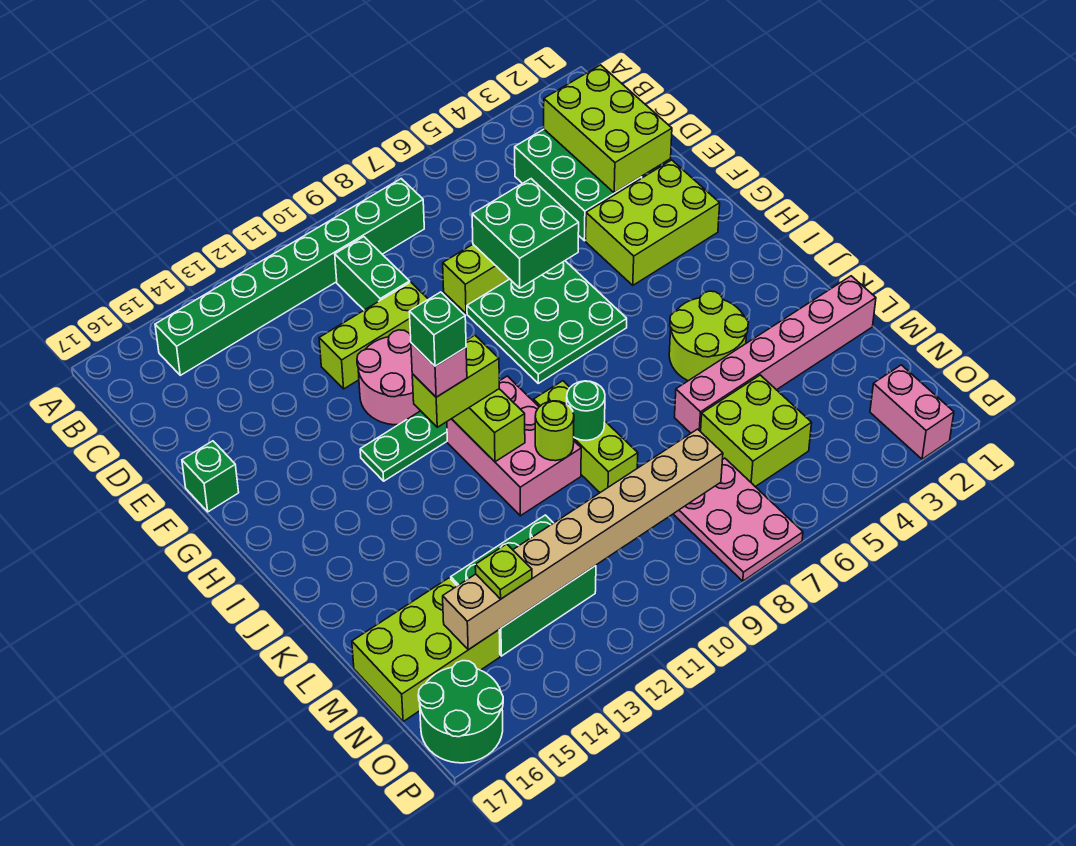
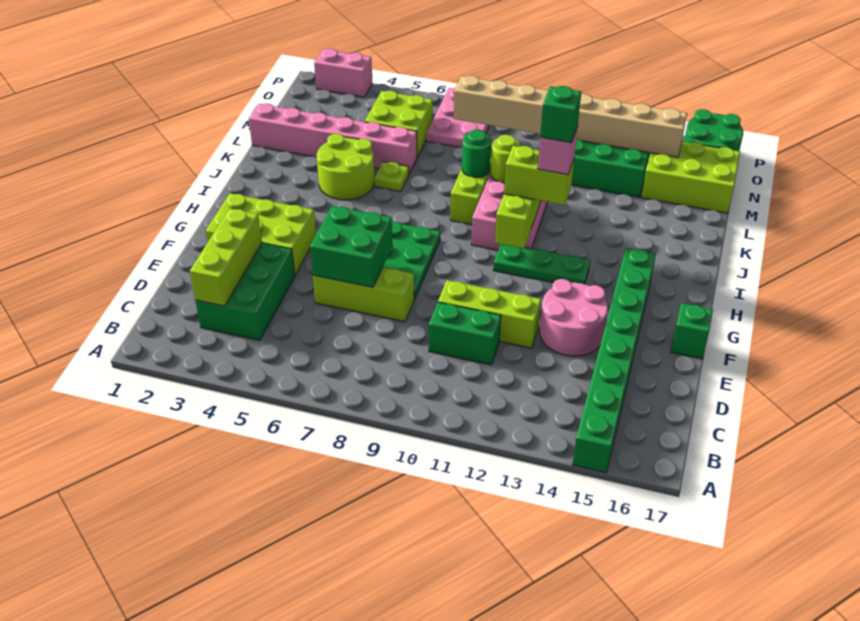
green 1x8 brick [155,179,424,375] -> green 1x8 brick turned to [573,248,656,473]
lime 2x3 brick [544,65,672,193] -> lime 1x3 brick [190,208,262,306]
green 1x2 brick [335,237,410,310] -> green 1x2 brick turned to [429,302,501,365]
pink 2x2 round brick [357,330,420,425] -> pink 2x2 round brick moved to [540,279,608,356]
lime 1x1 plate [475,544,532,599] -> lime 1x1 plate moved to [375,162,409,192]
pink 1x2 brick [870,365,954,459] -> pink 1x2 brick turned to [314,49,372,97]

